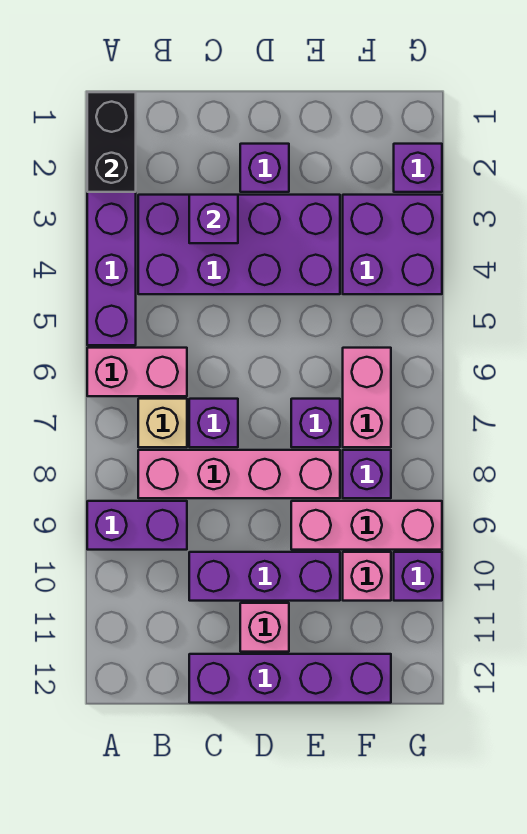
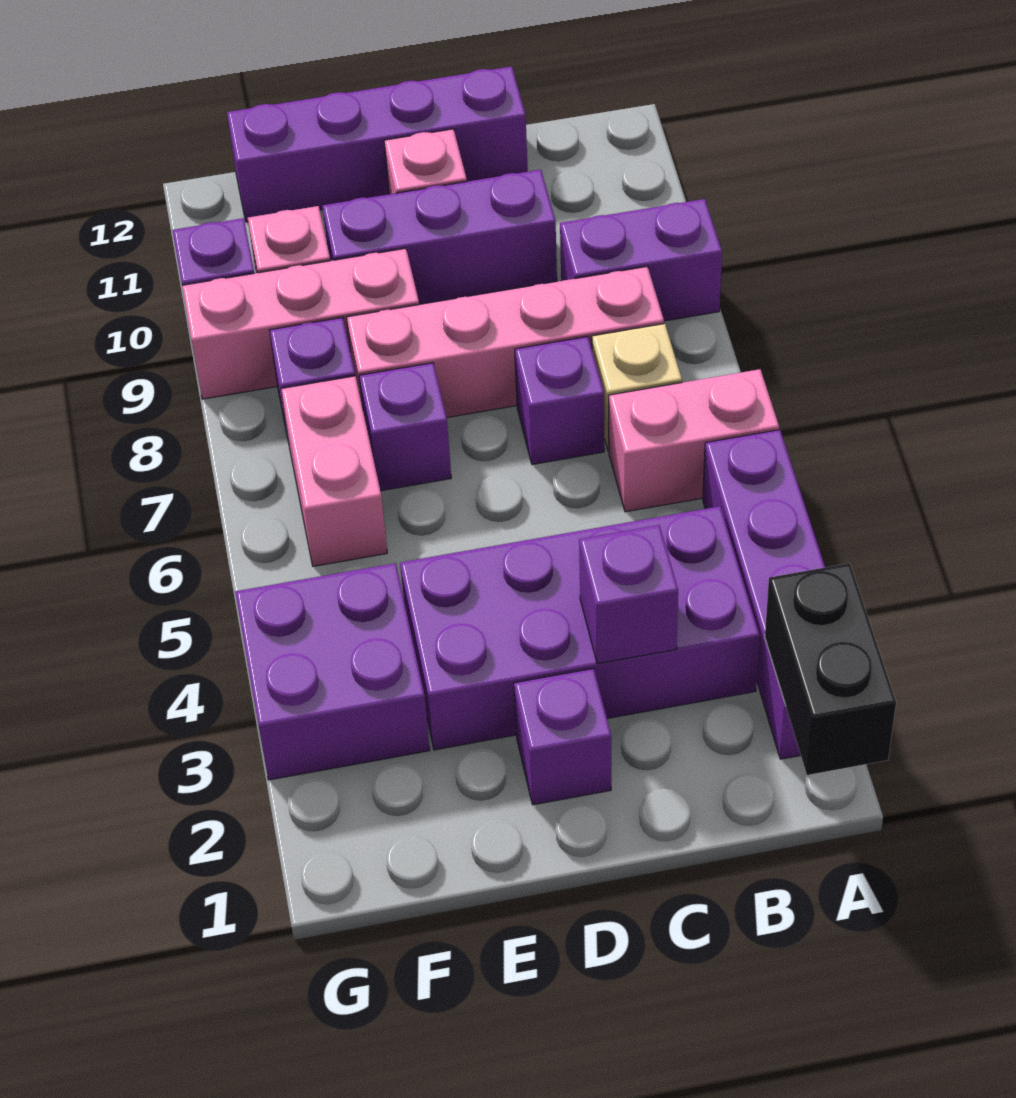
purple 1x1 brick [394,144,442,192] -> none

